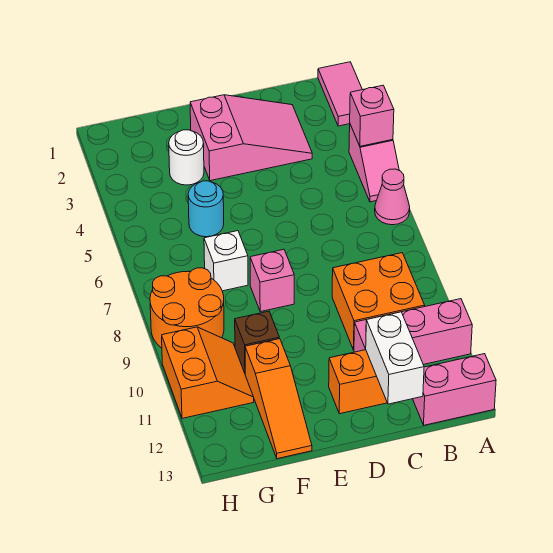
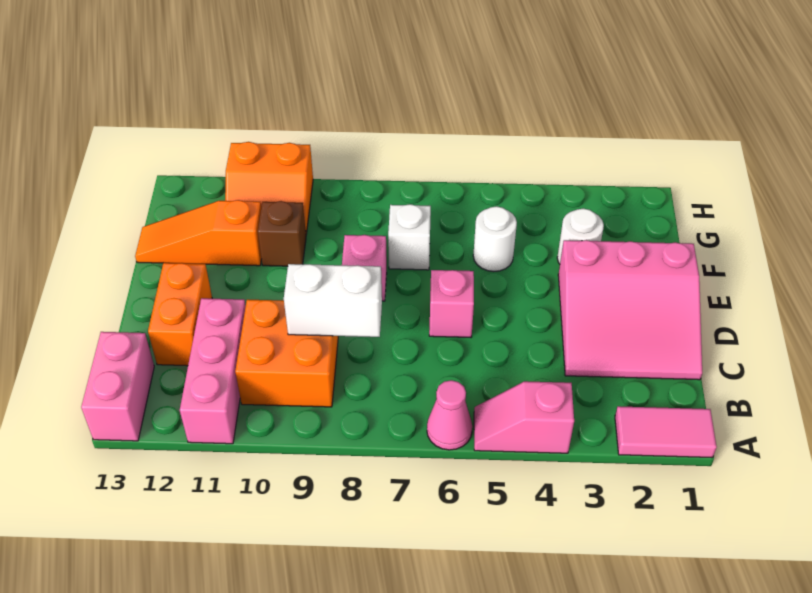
pink 1x1 brick [350,85,394,146] -> pink 1x1 brick moved to [429,270,474,337]
pink 2x3 slope [190,95,312,181] -> pink 3x3 slope [558,240,702,380]
white 1x2 brick [365,312,424,404] -> white 1x2 brick moved to [284,264,382,337]
cyan 1x1 round brick [188,181,224,237] -> white 1x1 round brick [473,206,517,272]
orange 2x2 round brick [150,268,224,348] -> none

